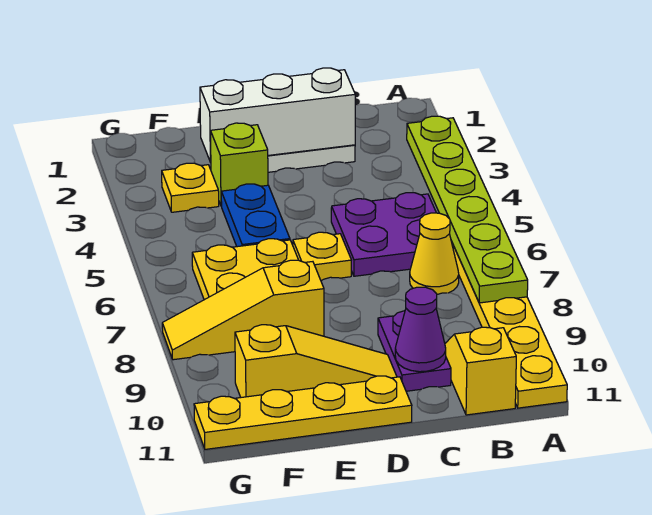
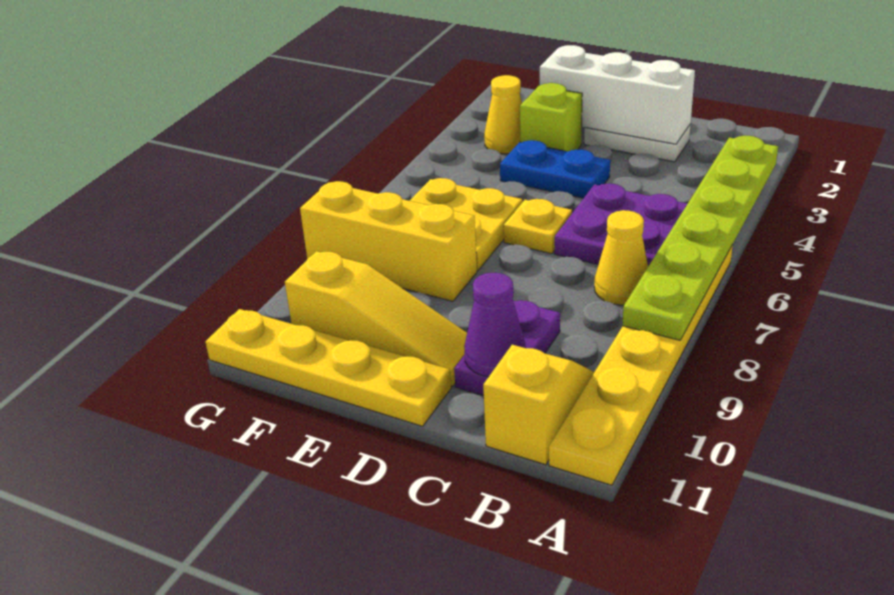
blue 1x2 plate [221,184,290,247] -> blue 1x2 plate turned to [500,140,610,198]
yellow 1x3 slope [162,260,324,360] -> yellow 1x3 brick [300,181,477,301]
yellow 1x1 plate [162,163,219,212] -> yellow 1x1 cone [484,75,522,154]

